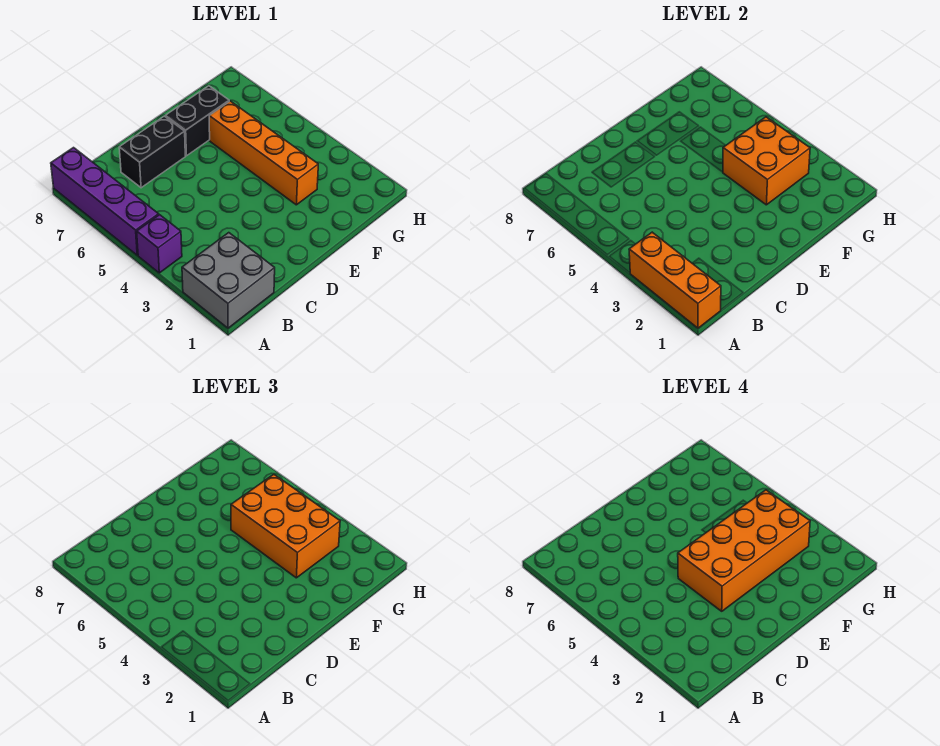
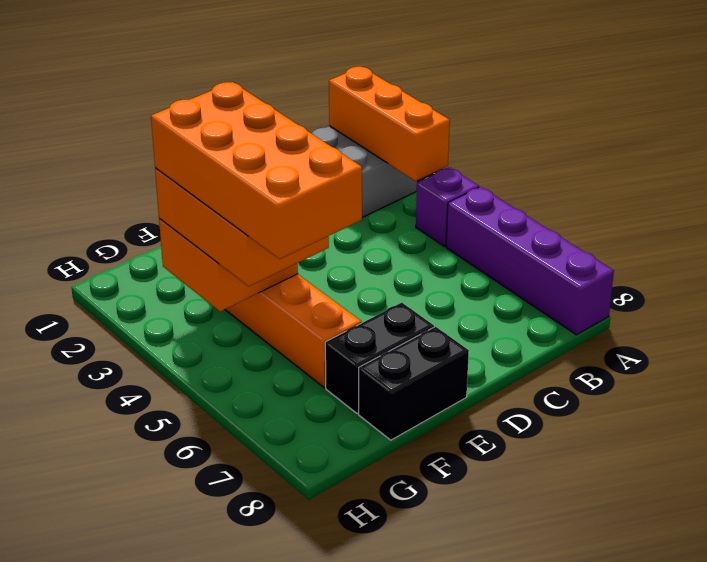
black 1x2 brick [119,116,185,188] -> black 1x2 brick moved to [359,327,469,440]
orange 2x4 brick [678,490,810,611] -> orange 2x4 brick turned to [151,82,362,259]

